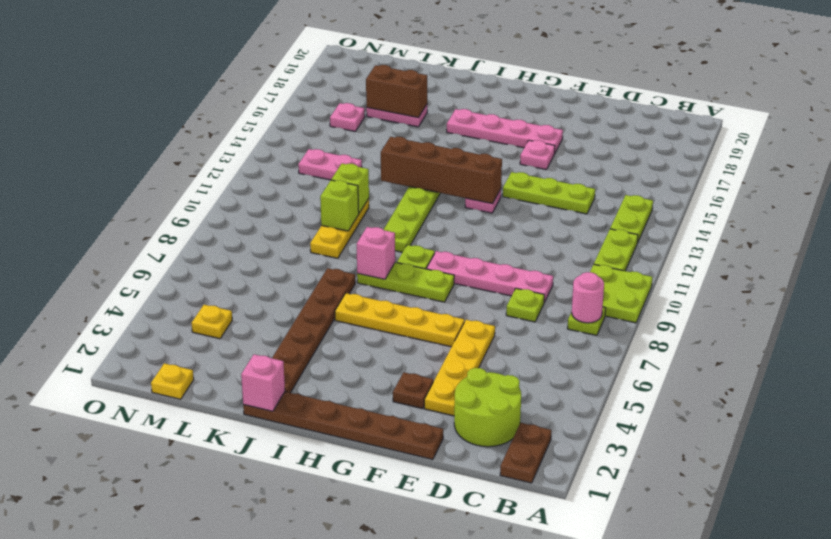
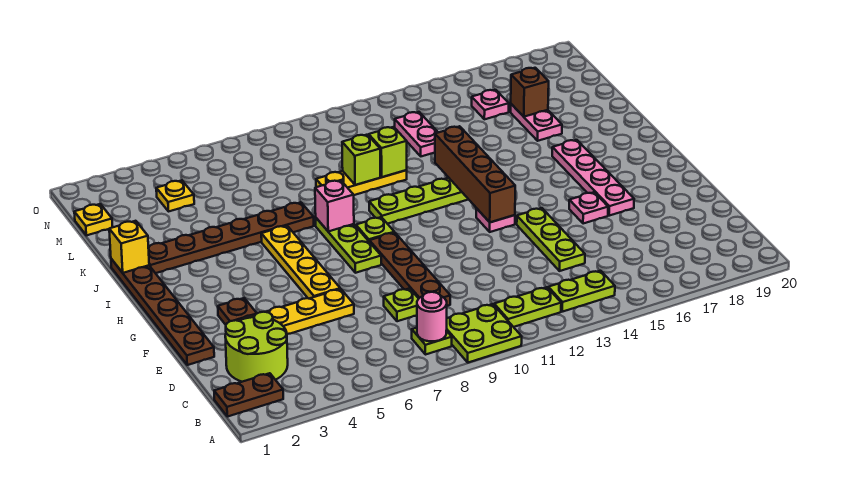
pink 1x4 plate [427,251,553,303] -> brown 1x4 plate [369,233,450,306]
pink 1x1 brick [241,354,285,411] -> yellow 1x1 brick [109,221,149,273]
brown 1x2 brick [366,65,427,118] -> brown 1x1 brick [511,68,549,117]

